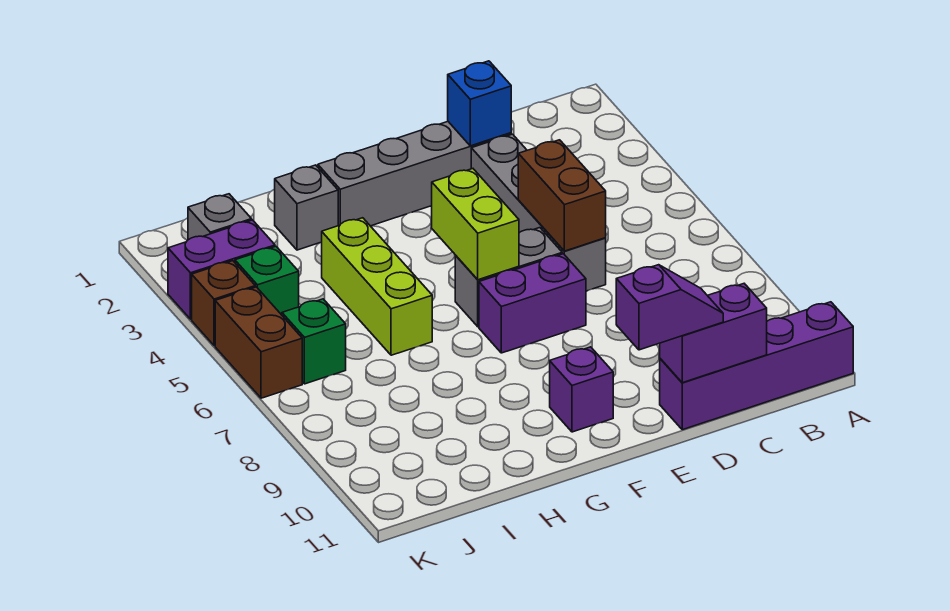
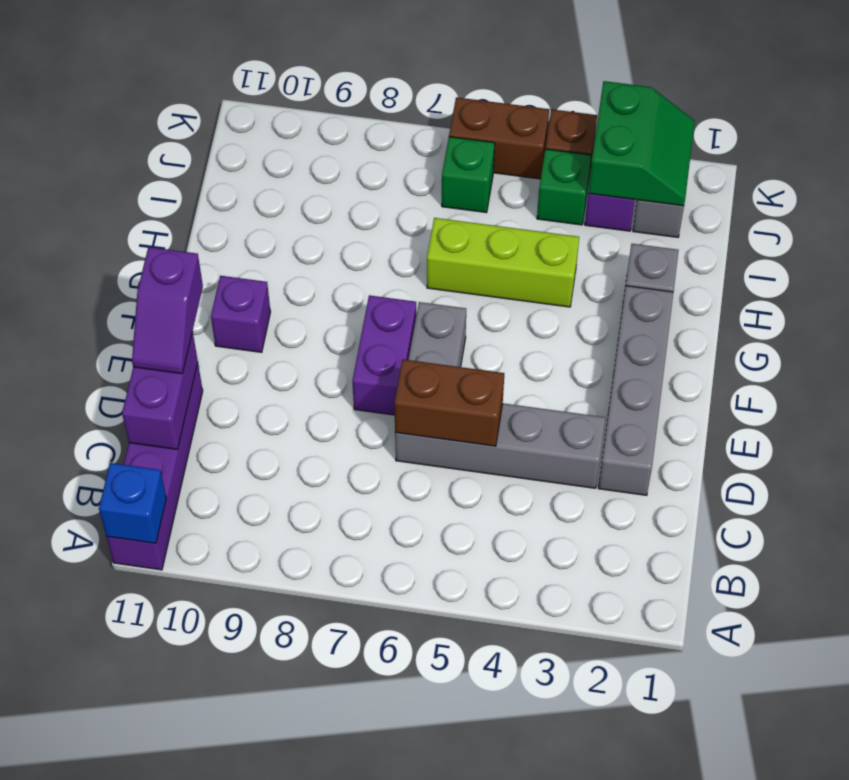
blue 1x1 brick [448,61,511,146] -> blue 1x1 brick moved to [99,463,166,543]
lime 1x2 brick [432,169,519,280] -> none
none -> green 2x2 slope [588,81,695,206]

